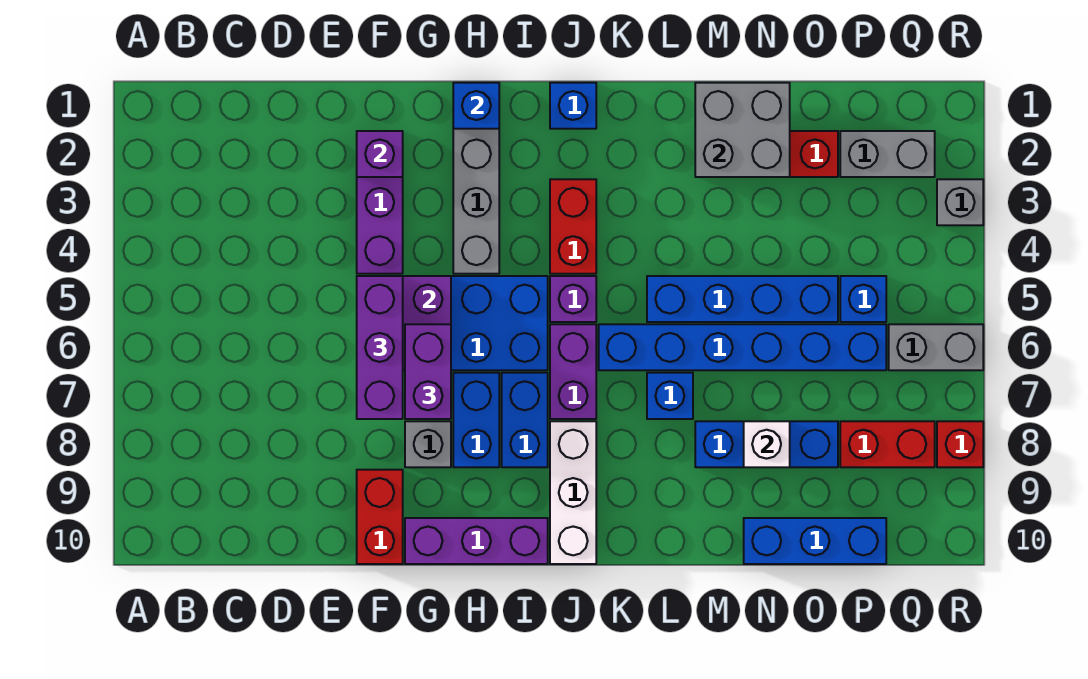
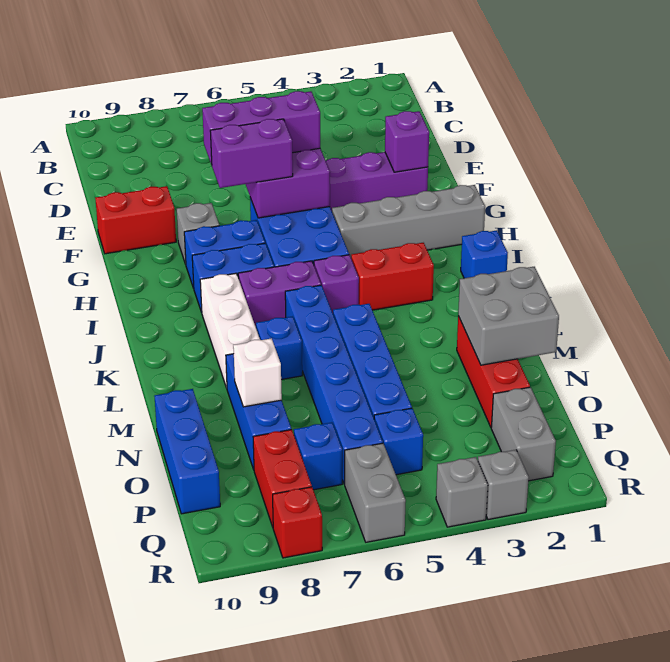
purple 1x3 brick [405,518,548,564] -> none
blue 1x1 brick [453,83,499,129] -> blue 1x1 brick moved to [294,422,342,490]
white 1x3 brick [550,421,596,564] -> white 1x3 brick turned to [200,273,260,388]
none -> grey 1x1 brick [436,457,488,527]

